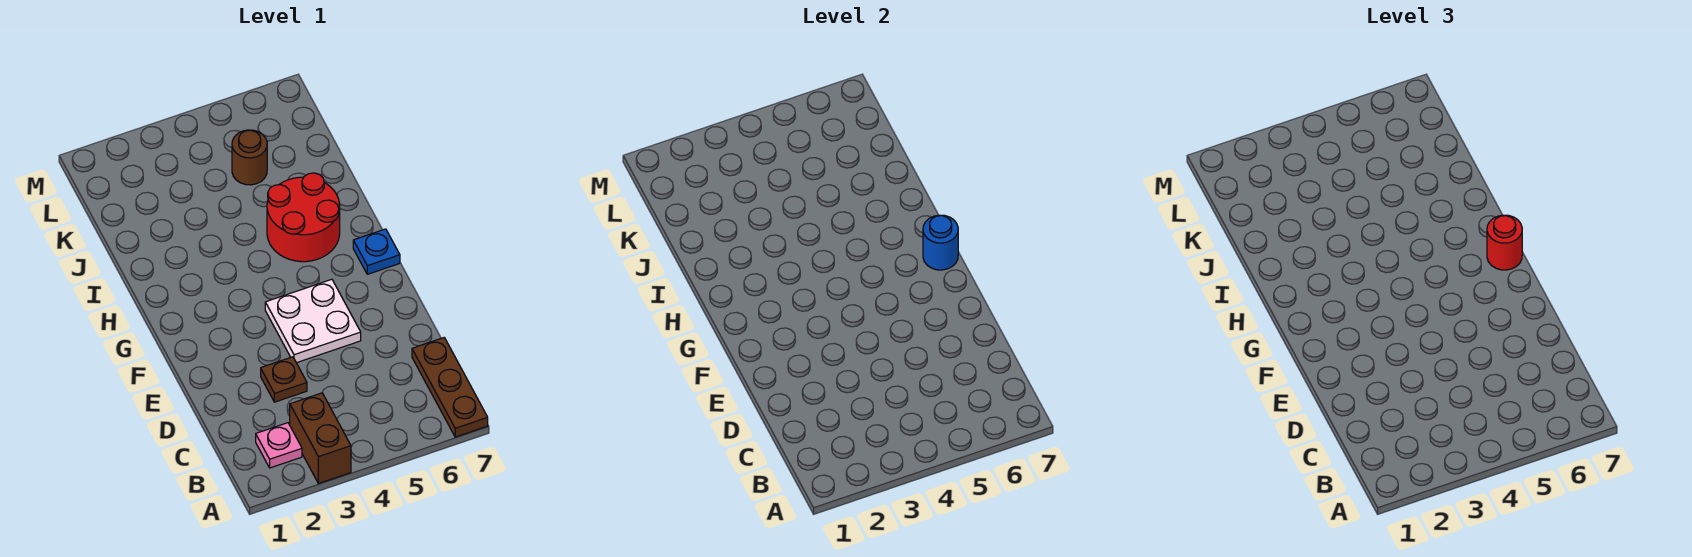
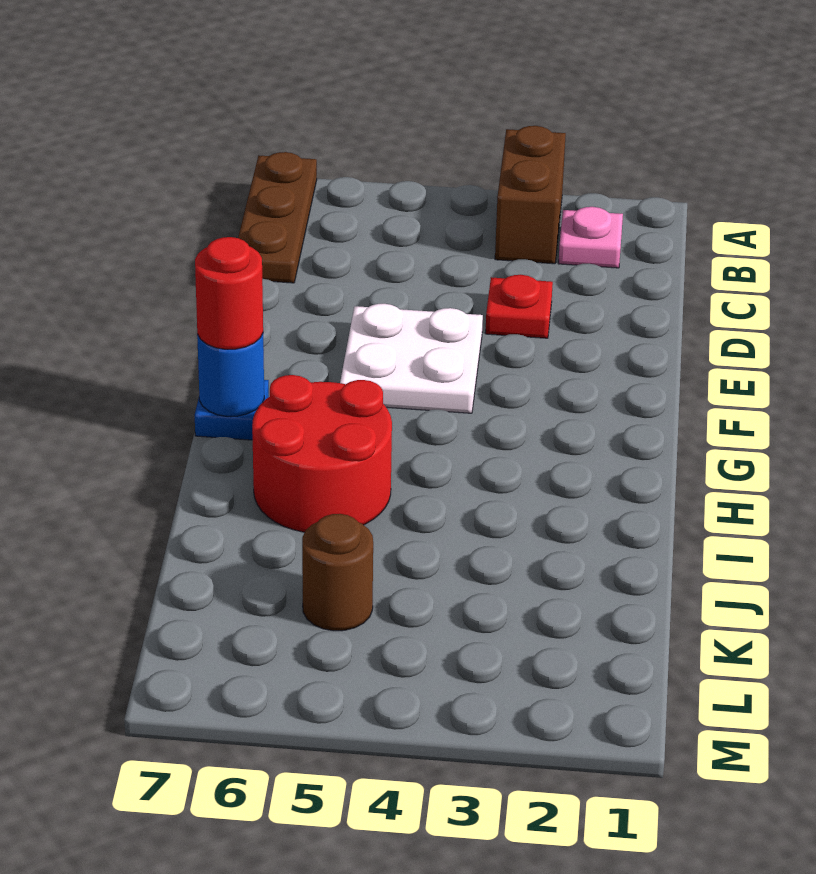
brown 1x1 plate [261,357,307,402] -> red 1x1 plate [485,275,553,338]

